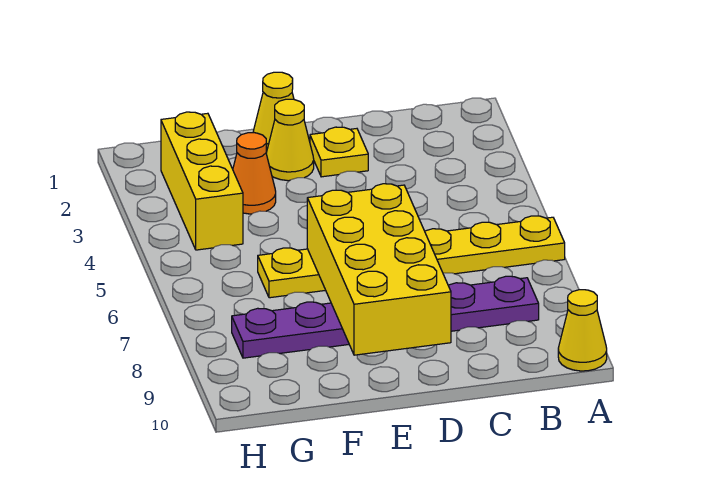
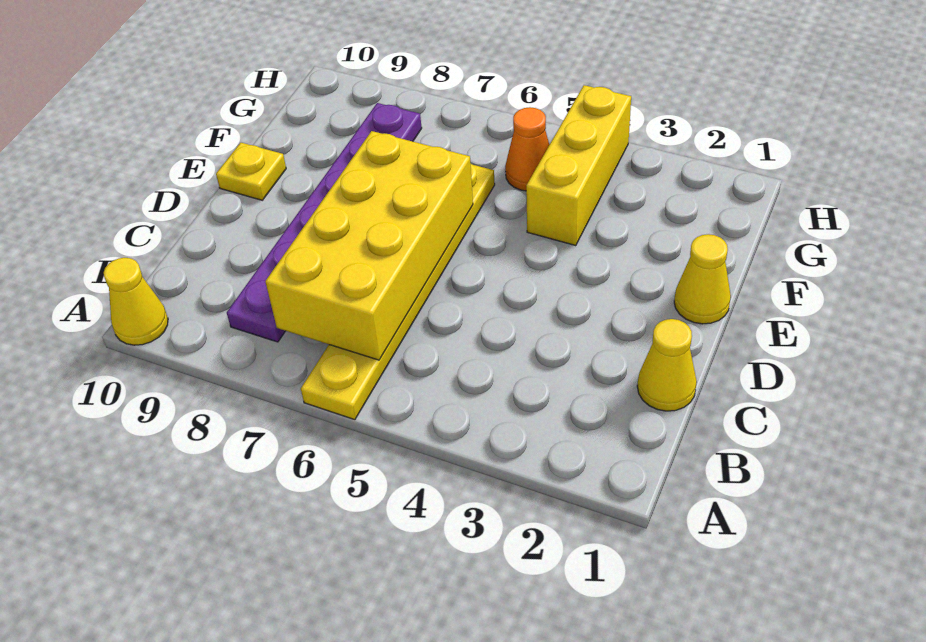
yellow 1x1 plate [310,127,368,177] -> yellow 1x1 plate moved to [216,143,286,200]
yellow 2x4 brick [307,184,451,355] -> yellow 2x4 brick turned to [265,131,473,360]
yellow 1x1 cone [266,99,314,181] -> yellow 1x1 cone moved to [637,319,697,411]
orange 1x1 cone [233,132,276,214] -> orange 1x1 cone moved to [505,107,549,191]
yellow 1x3 brick [161,112,243,250] -> yellow 1x3 brick turned to [526,85,631,245]

